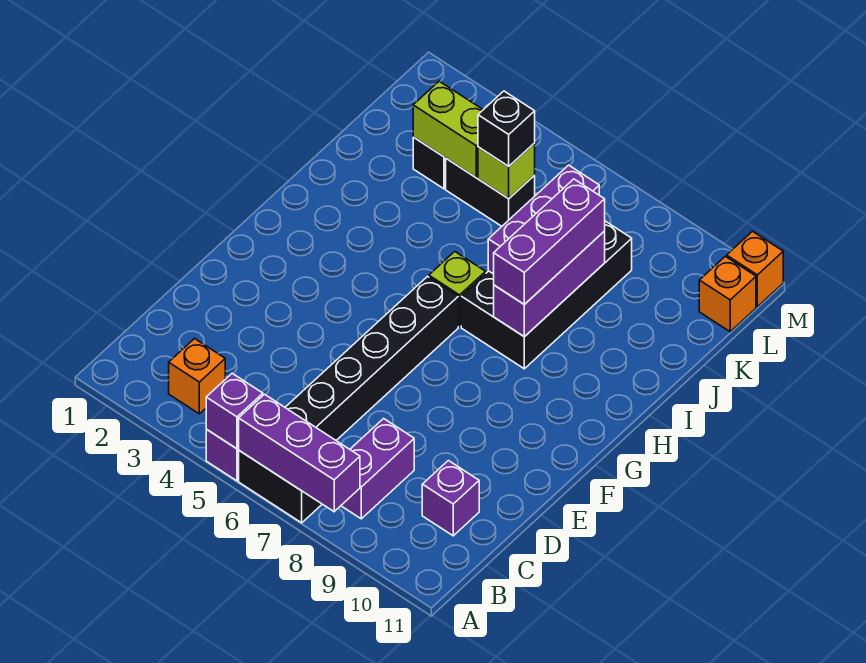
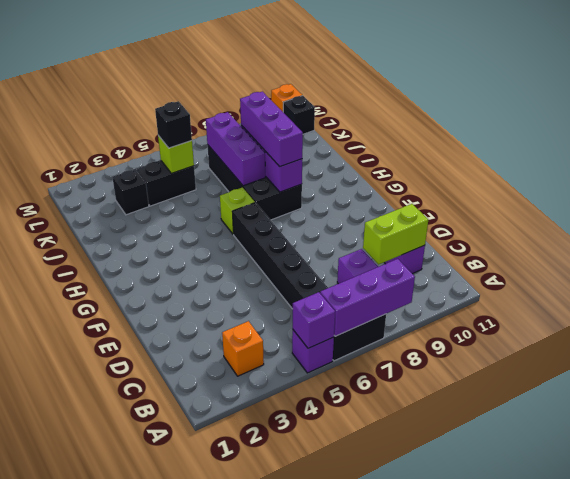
lime 1x2 brick [413,81,483,177] -> lime 1x2 brick moved to [363,204,428,265]
orange 1x1 brick [699,256,756,332] -> black 1x1 brick [283,96,315,134]

